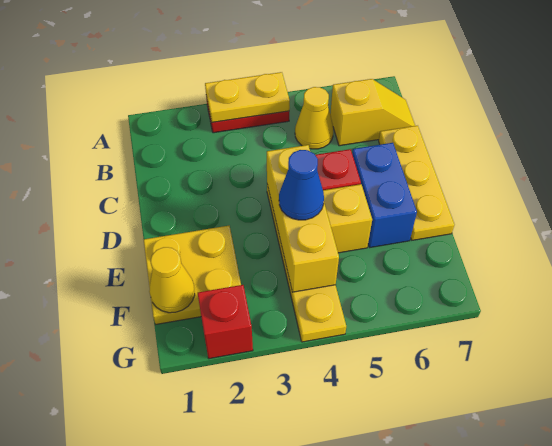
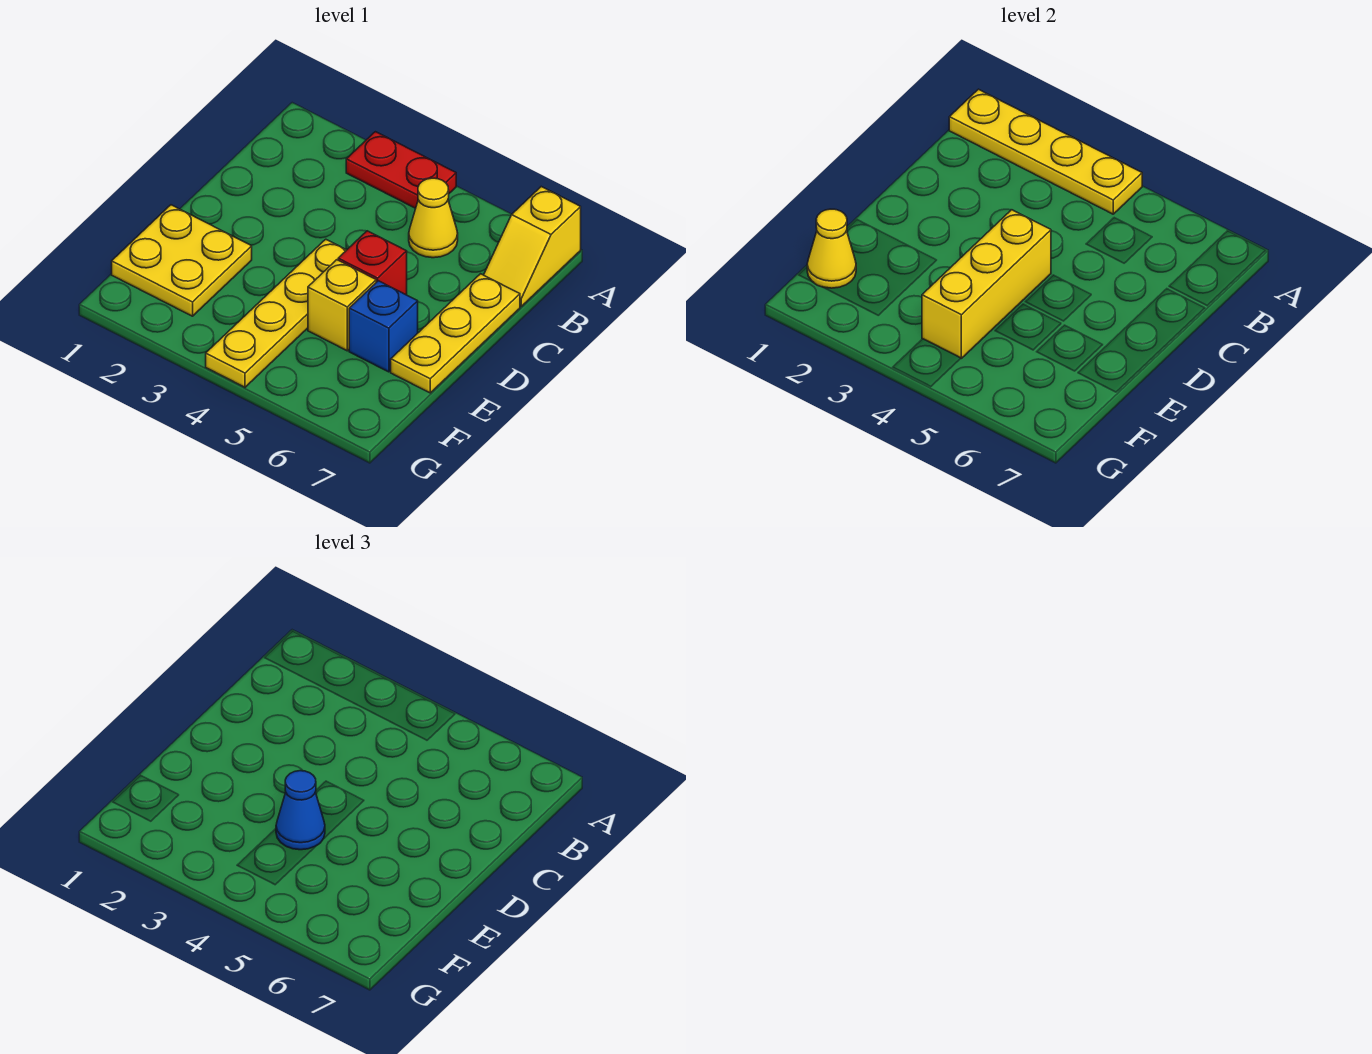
yellow 1x2 plate [205,72,290,122] -> yellow 1x4 plate [949,89,1142,214]
yellow 1x2 slope [330,79,415,146] -> yellow 1x2 slope turned to [484,187,581,306]
blue 1x2 brick [352,143,417,247] -> blue 1x1 brick [349,281,418,372]
red 1x1 brick [198,285,253,359] -> none

